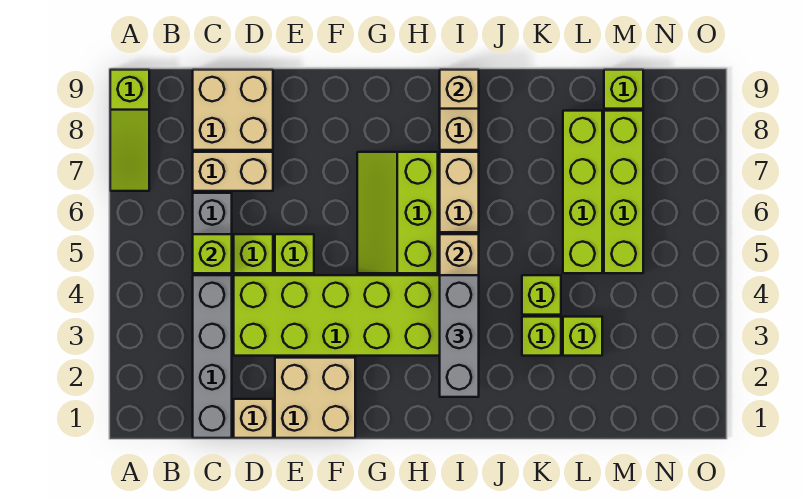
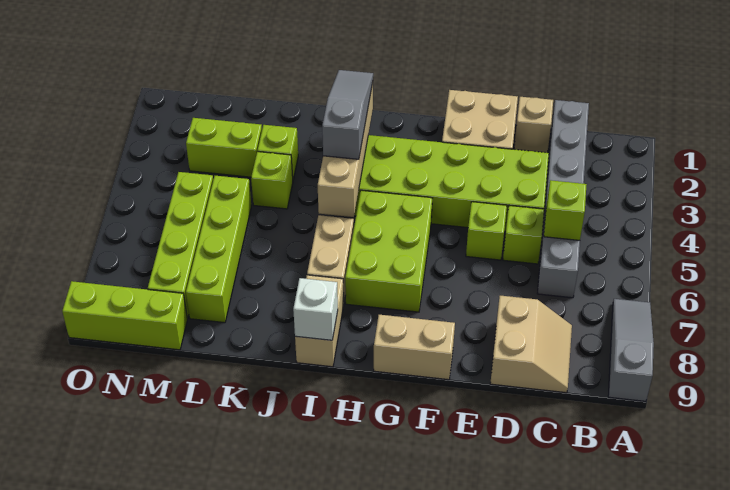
lime 1x3 slope [110,70,149,191] -> grey 1x3 slope [608,299,654,401]
tan 1x2 brick [193,152,273,191] -> tan 1x2 brick moved to [374,315,455,380]
tan 2x2 brick [193,70,273,150] -> tan 2x2 slope [490,296,572,393]
lime 2x3 slope [357,152,438,273] -> lime 2x3 brick [345,190,432,312]
grey 1x3 brick [440,275,479,397] -> grey 1x3 slope [322,70,373,159]
tan 1x1 brick [440,70,479,109] -> white 1x1 brick [293,278,338,340]
lime 1x1 brick [563,317,602,356] -> lime 1x2 brick [186,118,262,177]
lime 1x1 brick [604,70,643,109] -> lime 1x3 brick [62,281,187,350]

